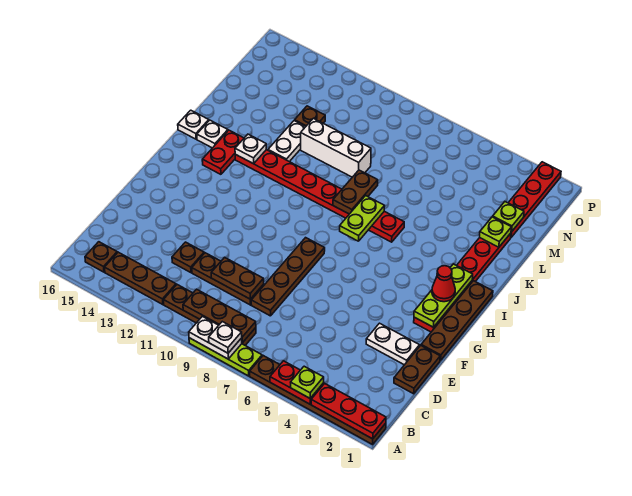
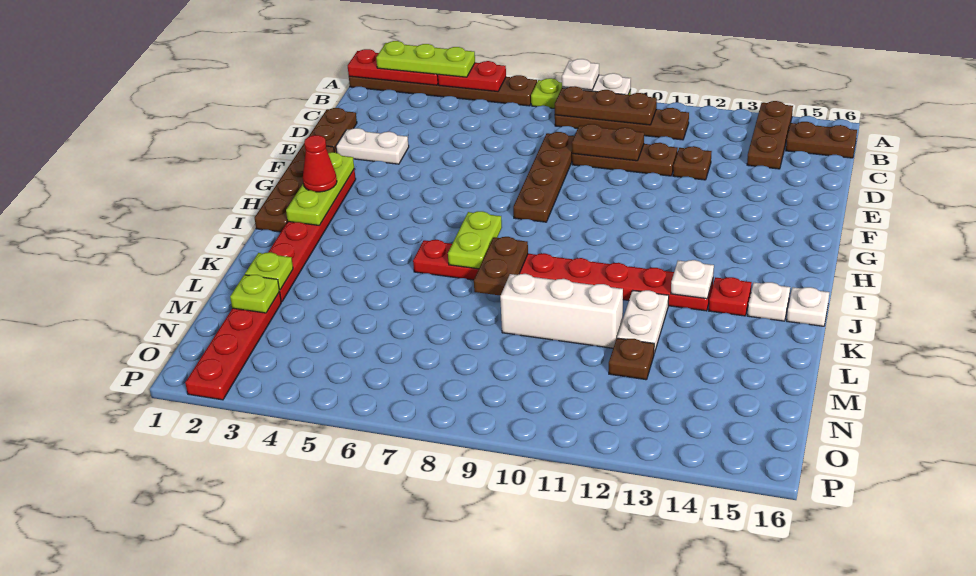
lime 1x1 plate [291,366,324,398] -> lime 1x3 plate [376,41,475,77]
brown 1x3 plate [105,252,176,305] -> brown 1x3 plate turned to [747,101,793,169]
brown 1x1 plate [85,242,117,272] -> brown 1x2 plate [786,122,857,158]
red 1x2 plate [202,130,244,174] -> red 1x1 plate [709,277,752,316]

